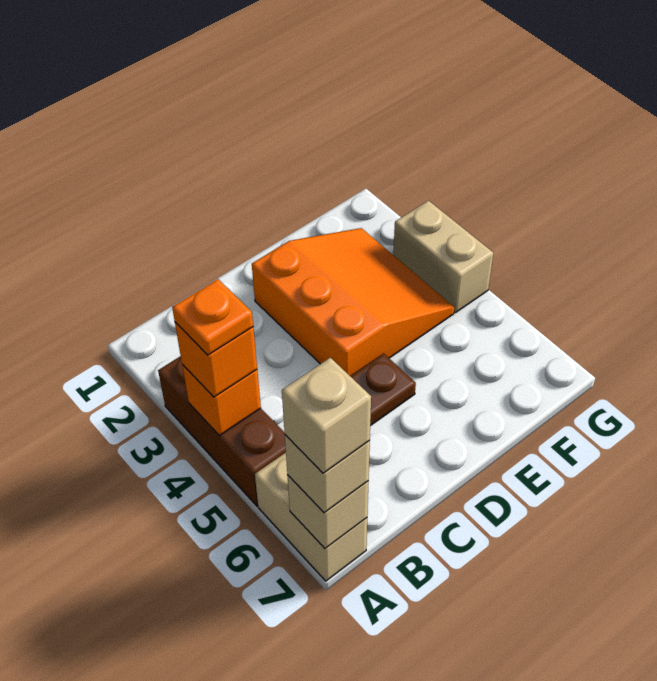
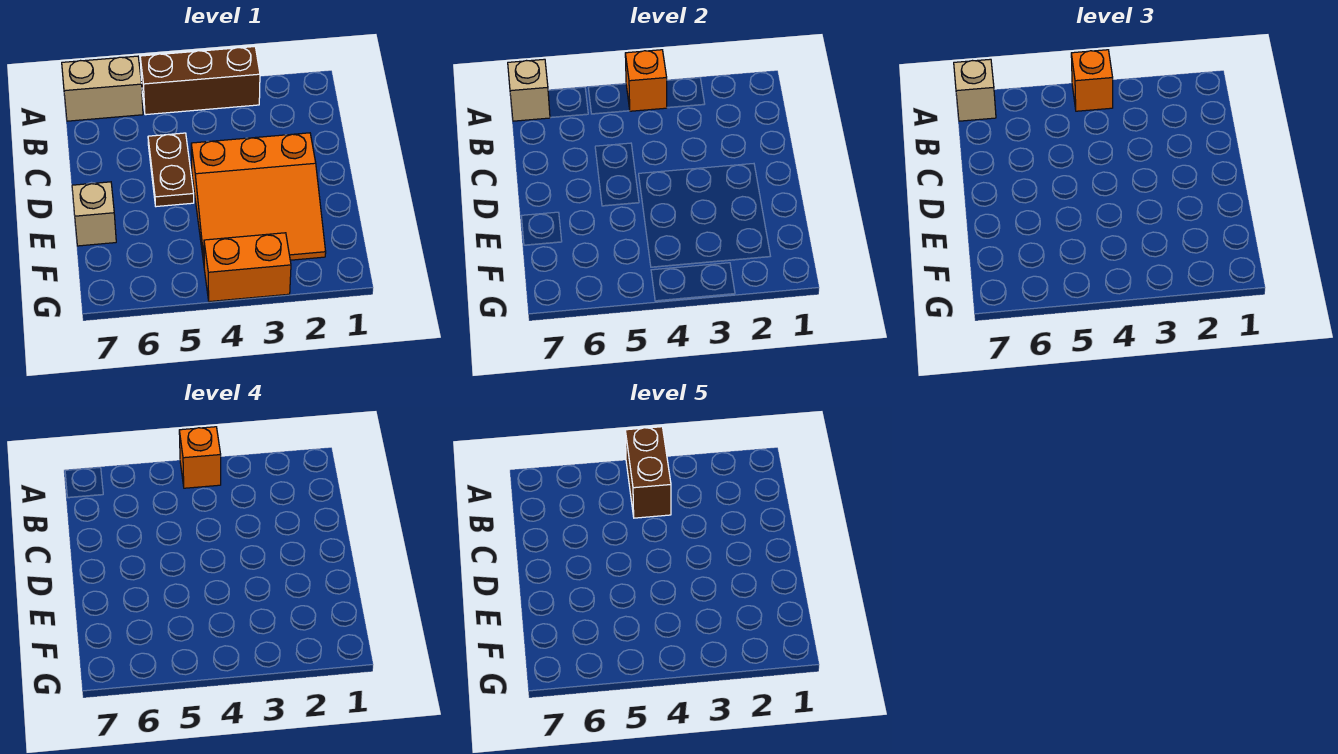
orange 1x1 plate [172,279,253,355] -> orange 1x1 brick [179,427,221,488]
none -> brown 1x2 brick [625,427,671,518]
tan 1x1 brick [282,358,371,473] -> tan 1x1 brick moved to [72,182,116,246]
tan 1x2 brick [393,201,493,313] -> orange 1x2 brick [204,233,291,302]

